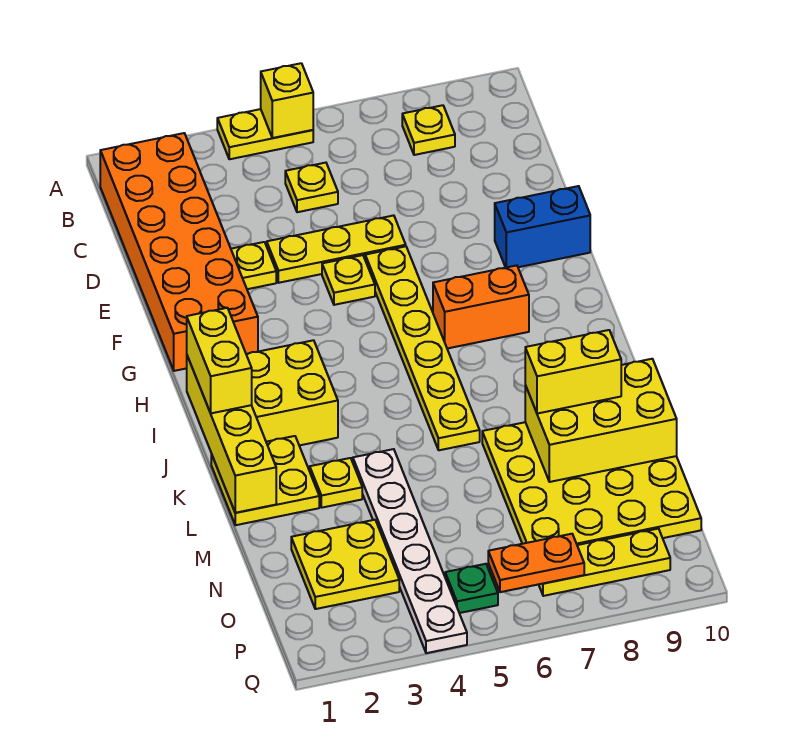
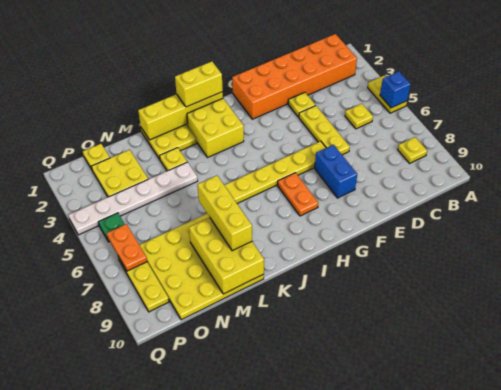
yellow 1x1 brick [261,63,313,138] -> blue 1x1 brick [380,71,411,108]
yellow 1x1 plate [322,255,375,305] -> yellow 1x1 plate moved to [83,144,110,170]
blue 1x2 brick [495,186,590,268] -> blue 1x2 brick moved to [315,145,357,198]
orange 1x2 brick [433,265,529,349] -> orange 1x2 plate [278,173,318,216]
yellow 1x2 brick [525,330,621,414] -> yellow 1x3 brick [198,176,252,251]

